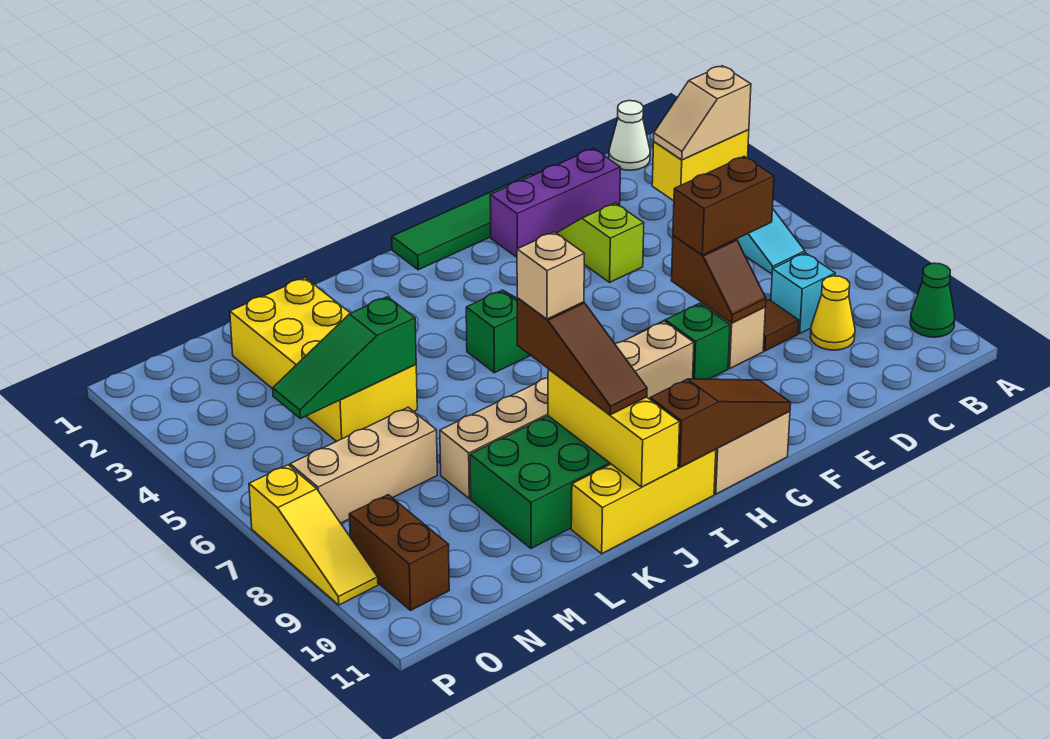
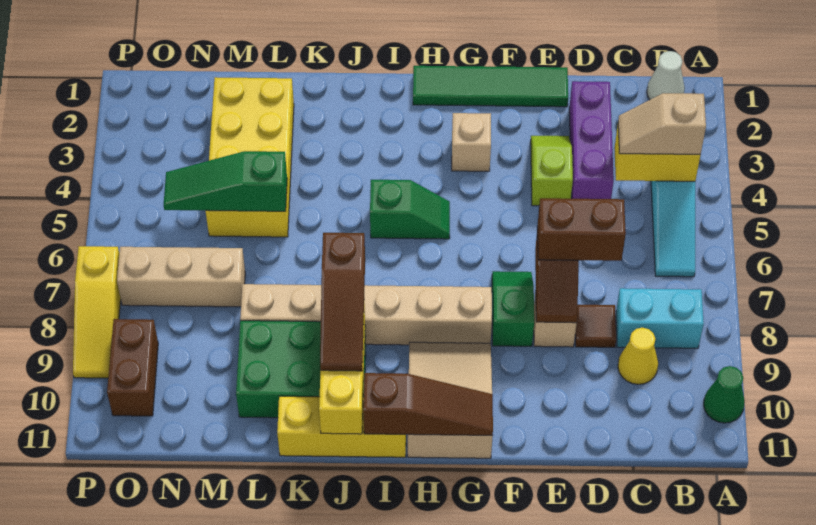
cyan 1x1 brick [771,253,835,333] -> cyan 1x2 brick [616,288,704,348]
purple 1x3 brick [490,149,620,257] -> purple 1x3 brick turned to [569,81,614,199]
tan 1x1 brick [517,232,585,319] -> tan 1x1 brick moved to [452,113,491,171]

